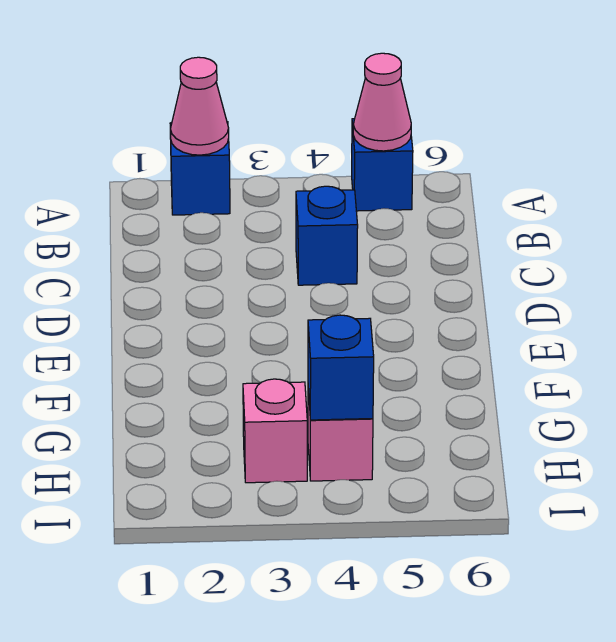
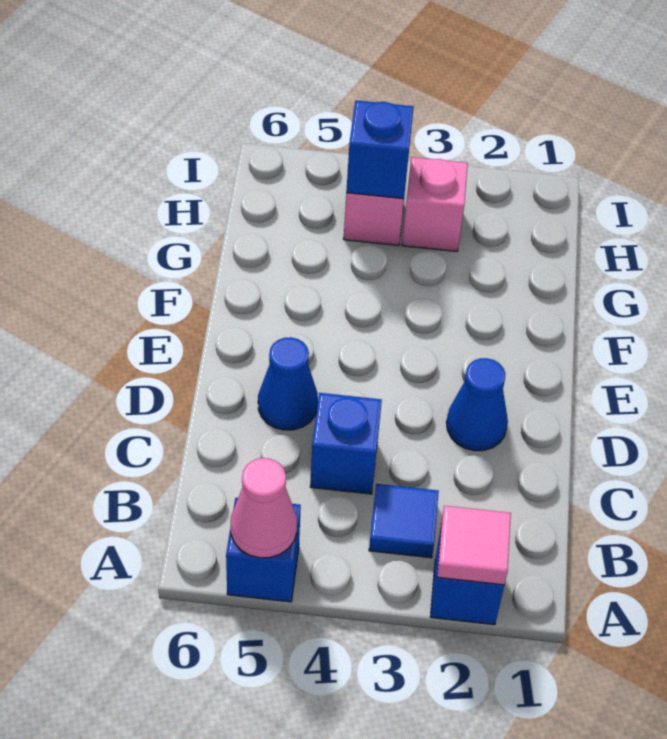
pink 1x1 cone [170,57,229,155] -> pink 1x1 tile [437,506,511,585]
none -> blue 1x1 tile [369,484,439,558]
none -> blue 1x1 cone [446,358,508,451]
none -> blue 1x1 cone [258,337,318,430]

